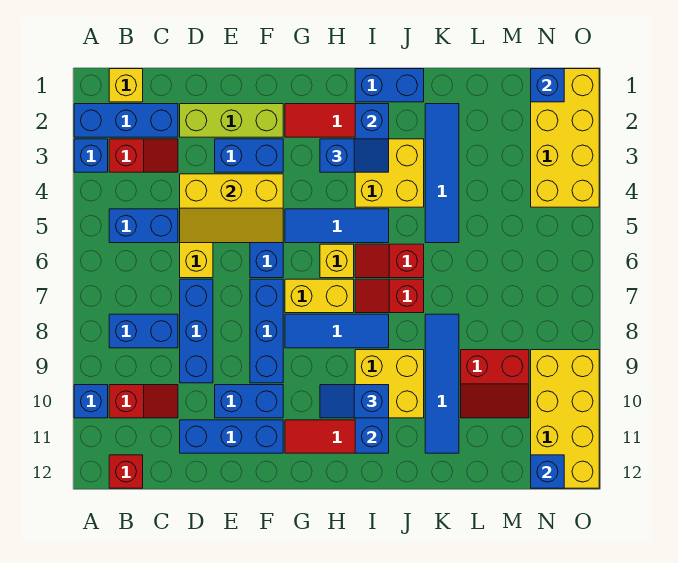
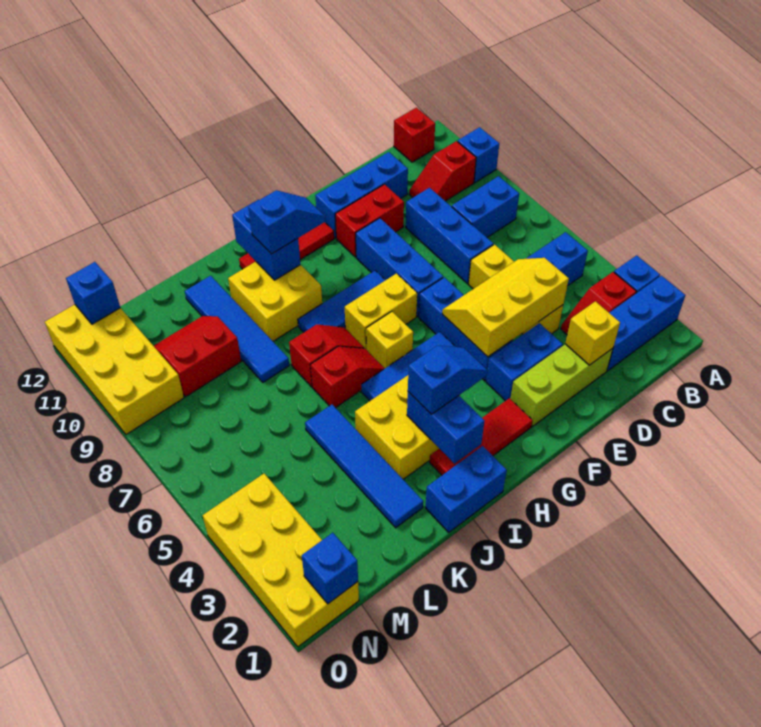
yellow 1x1 brick [109,69,143,102] -> yellow 1x1 brick moved to [565,301,620,365]
blue 1x2 brick [215,385,283,418] -> red 1x2 brick [335,184,404,257]
blue 1x2 slope [320,139,389,172] -> blue 1x2 slope turned to [408,345,488,414]

